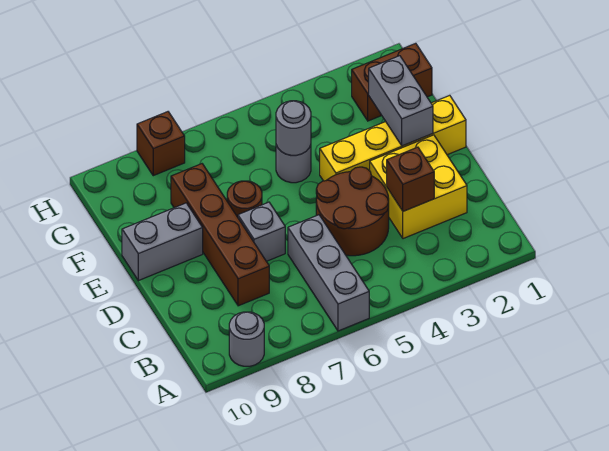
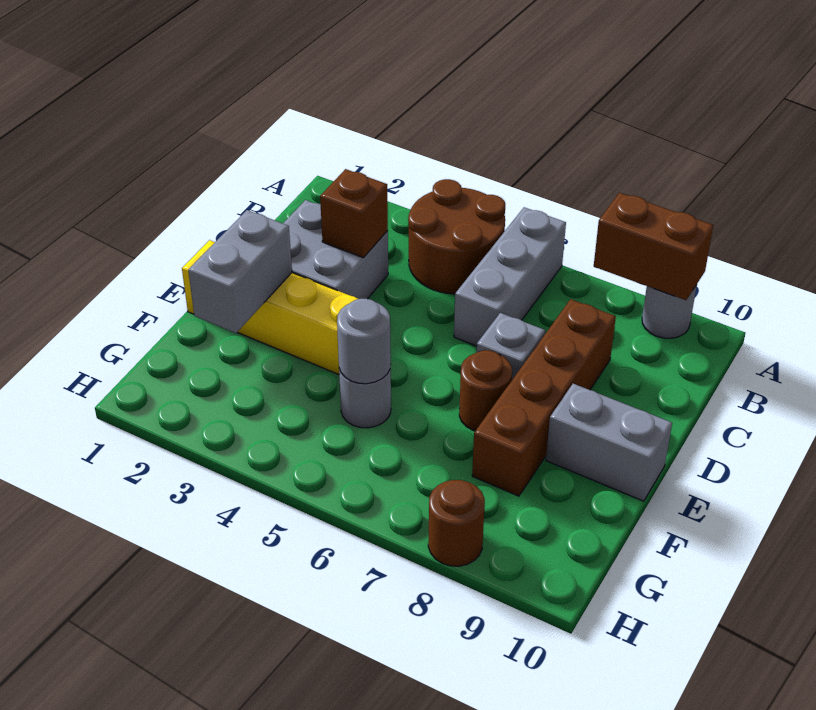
yellow 2x2 brick [370,135,467,239] -> grey 2x2 brick [283,200,388,299]
brown 2x2 round brick [316,167,389,256] -> brown 2x2 round brick moved to [408,179,505,294]
brown 1x2 brick [352,43,432,121] -> brown 1x2 brick moved to [594,193,713,300]
brown 1x1 brick [137,112,185,176] -> brown 1x1 round brick [428,480,485,566]

